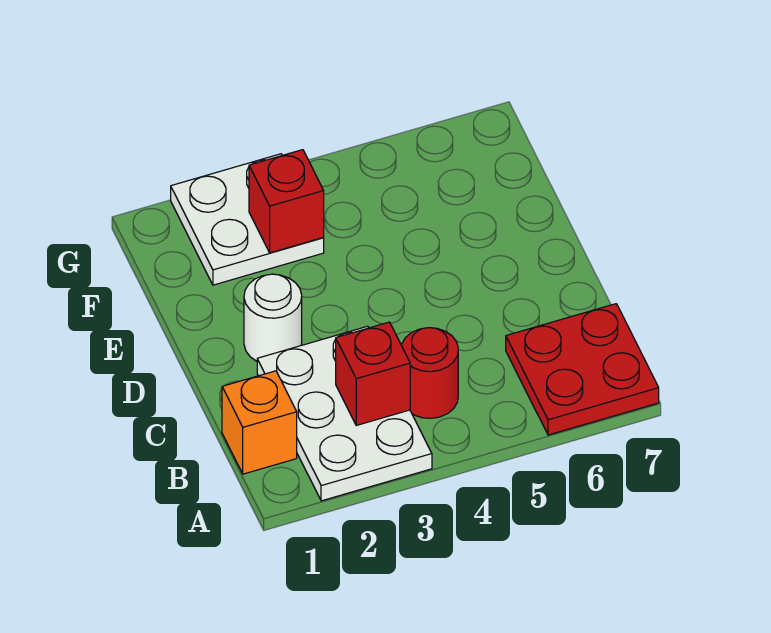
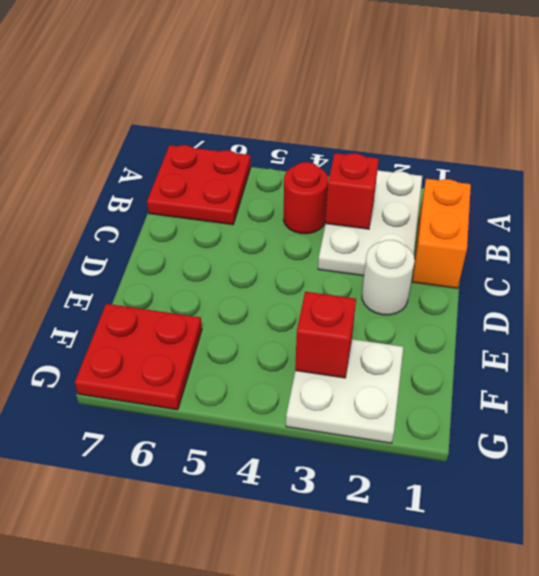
orange 1x1 brick [222,371,297,474] -> orange 1x2 brick [412,179,471,288]
none -> red 2x2 plate [75,304,202,410]

